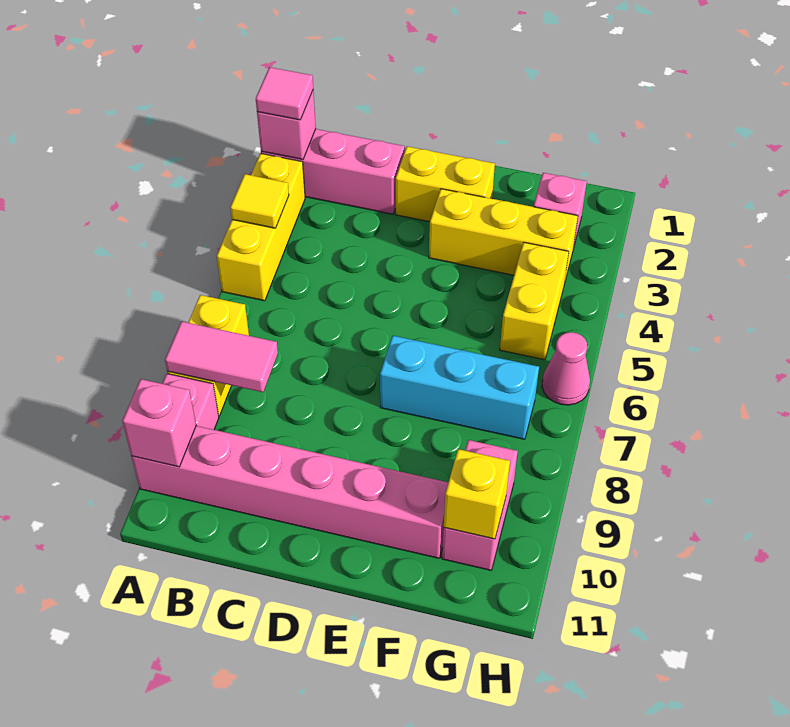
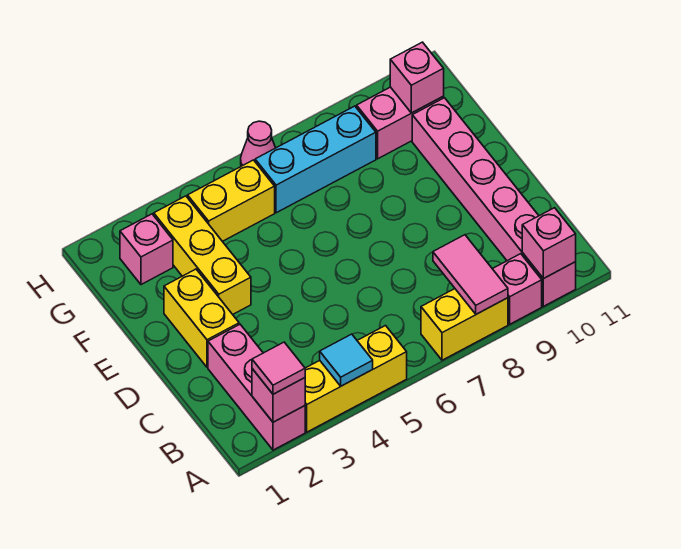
yellow 1x1 tile [230,174,289,228] -> cyan 1x1 tile [320,334,373,386]
cyan 1x3 brick [380,336,539,439] -> cyan 1x3 brick turned to [255,106,376,213]
yellow 1x1 brick [444,449,510,539] -> pink 1x1 brick [390,42,444,113]

